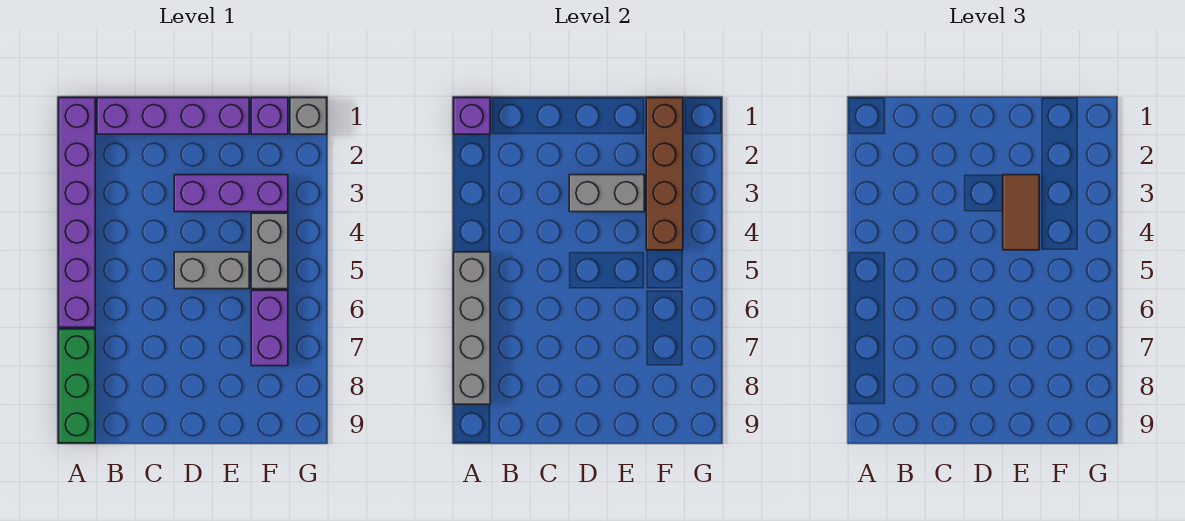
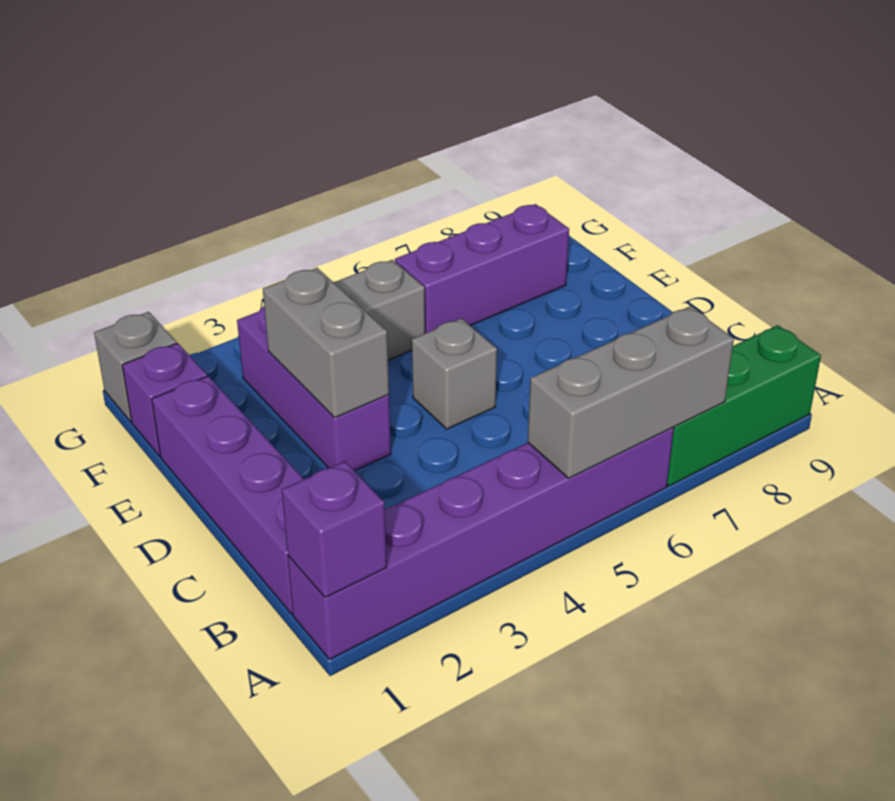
grey 1x4 brick [454,252,490,404] -> grey 1x3 brick [528,306,734,478]
grey 1x2 brick [174,252,249,289] -> grey 1x1 brick [412,318,497,429]
brown 1x2 tile [1003,175,1039,250] -> none
brown 1x4 brick [646,98,683,250] -> none
purple 1x2 brick [251,290,288,366] -> purple 1x3 brick [395,204,569,333]

